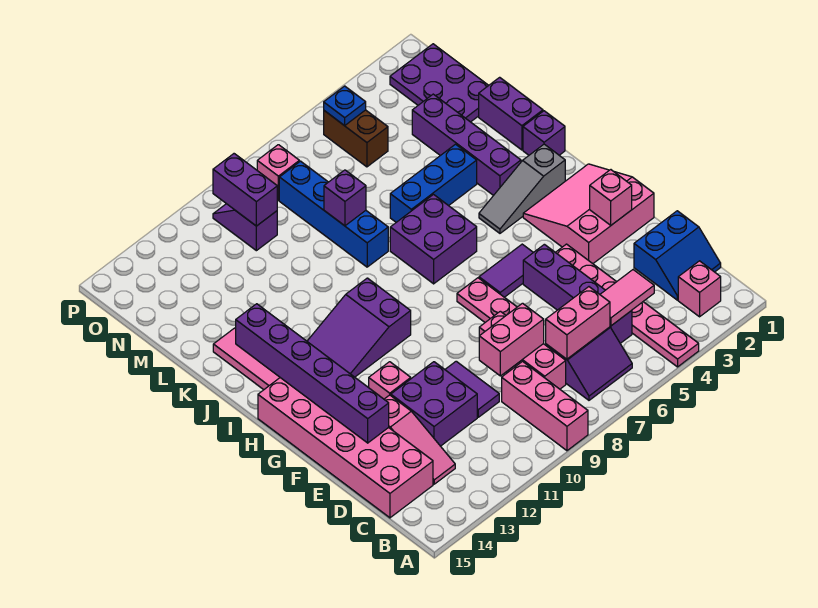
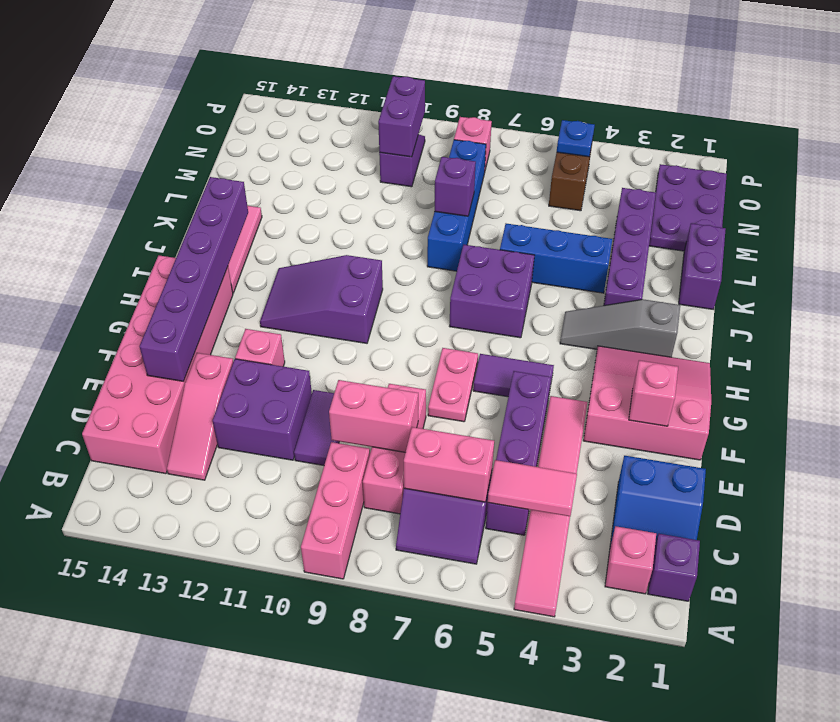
pink 1x6 plate [555,244,699,367] -> pink 1x6 tile [514,396,587,617]
purple 1x1 brick [523,111,565,155] -> purple 1x1 brick moved to [648,534,700,601]

